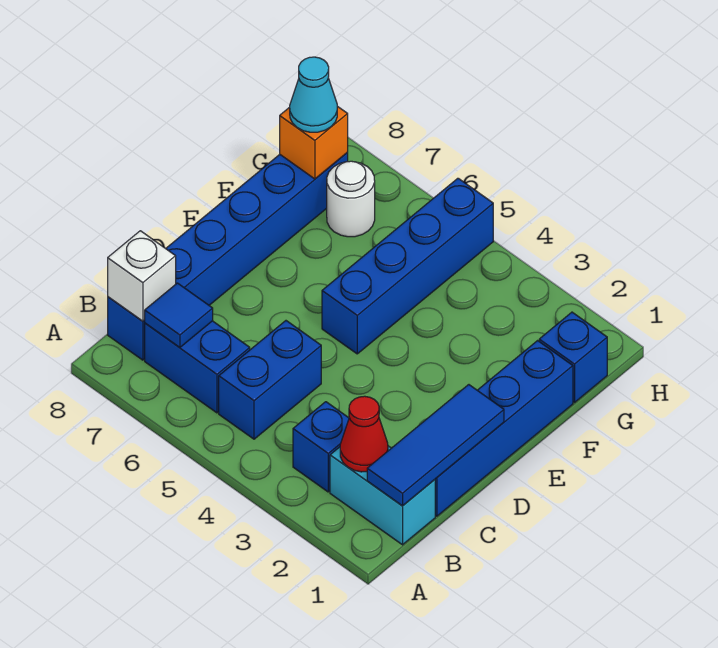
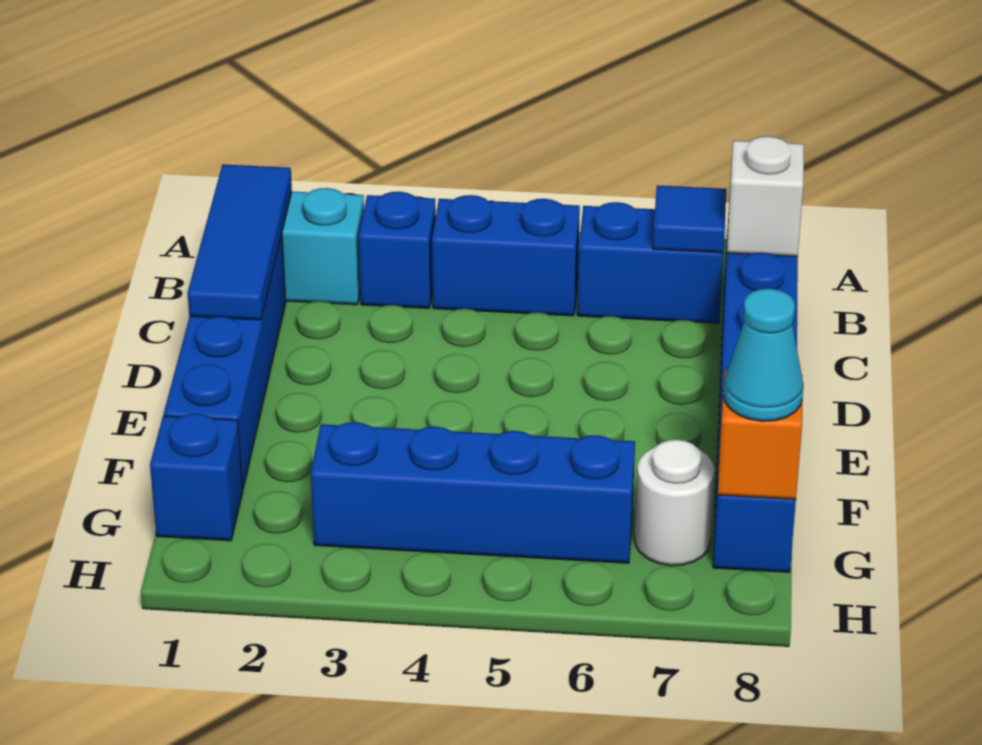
red 1x1 cone [340,396,388,472] -> none
blue 1x2 brick [219,321,321,439] -> blue 1x2 brick turned to [432,195,580,316]
blue 1x4 brick [322,178,493,354] -> blue 1x4 brick turned to [311,422,635,563]

